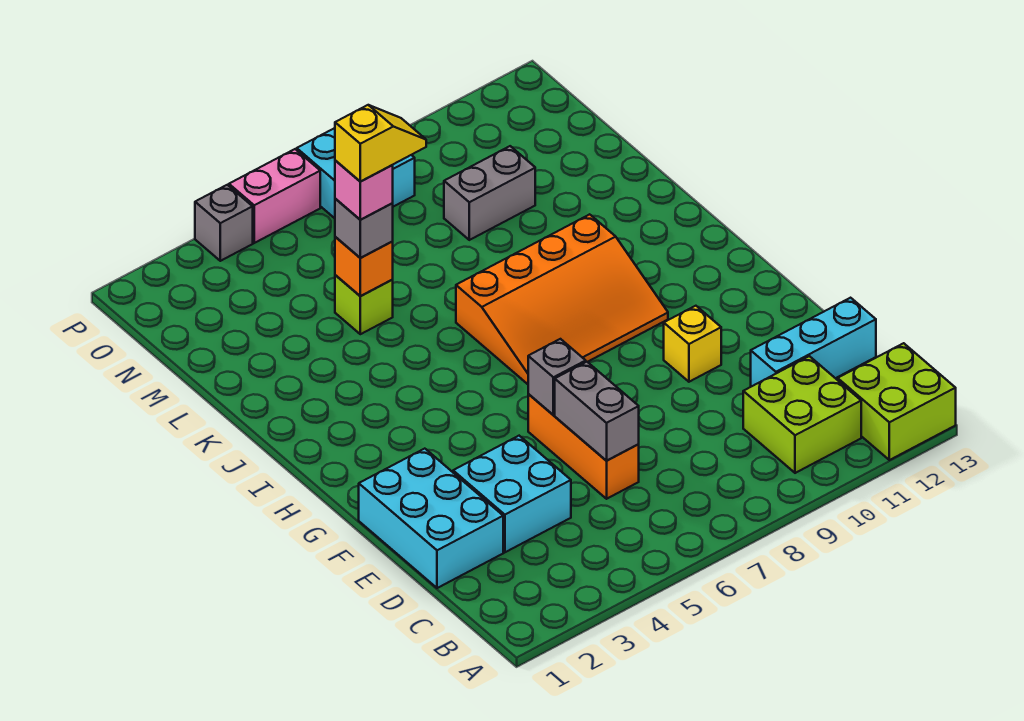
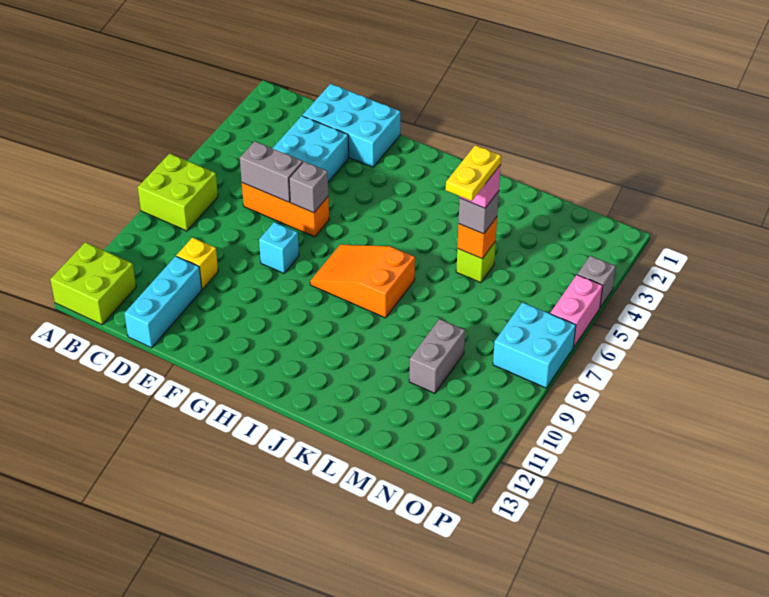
lime 2x2 brick [743,356,861,473] -> lime 2x2 brick moved to [138,153,218,231]
none -> cyan 1x1 brick [259,222,299,273]
yellow 1x1 brick [664,306,721,382] -> yellow 1x1 brick moved to [176,238,218,289]
orange 3x4 slope [456,214,668,384] -> orange 2x3 slope [310,245,415,318]
yellow 1x2 slope [335,105,426,182] -> yellow 1x2 plate [446,145,501,201]

